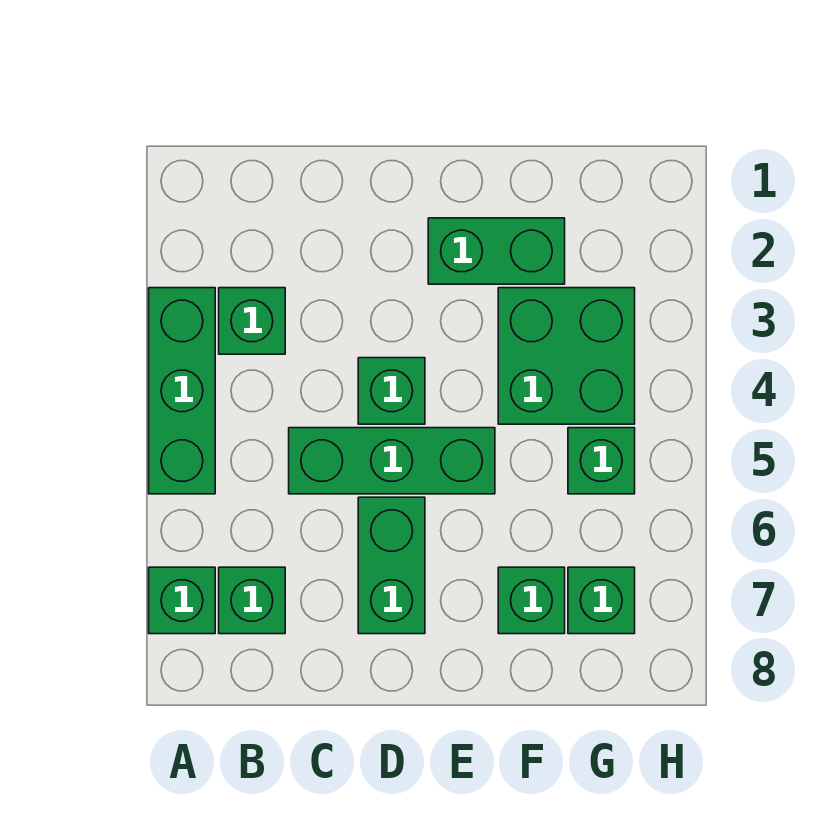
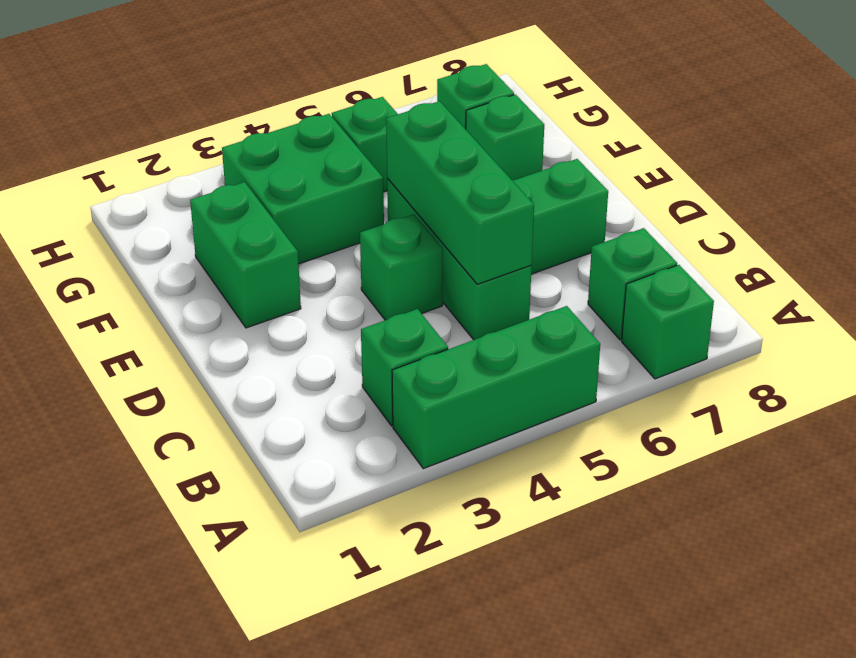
none -> green 1x3 brick [386,101,534,284]

